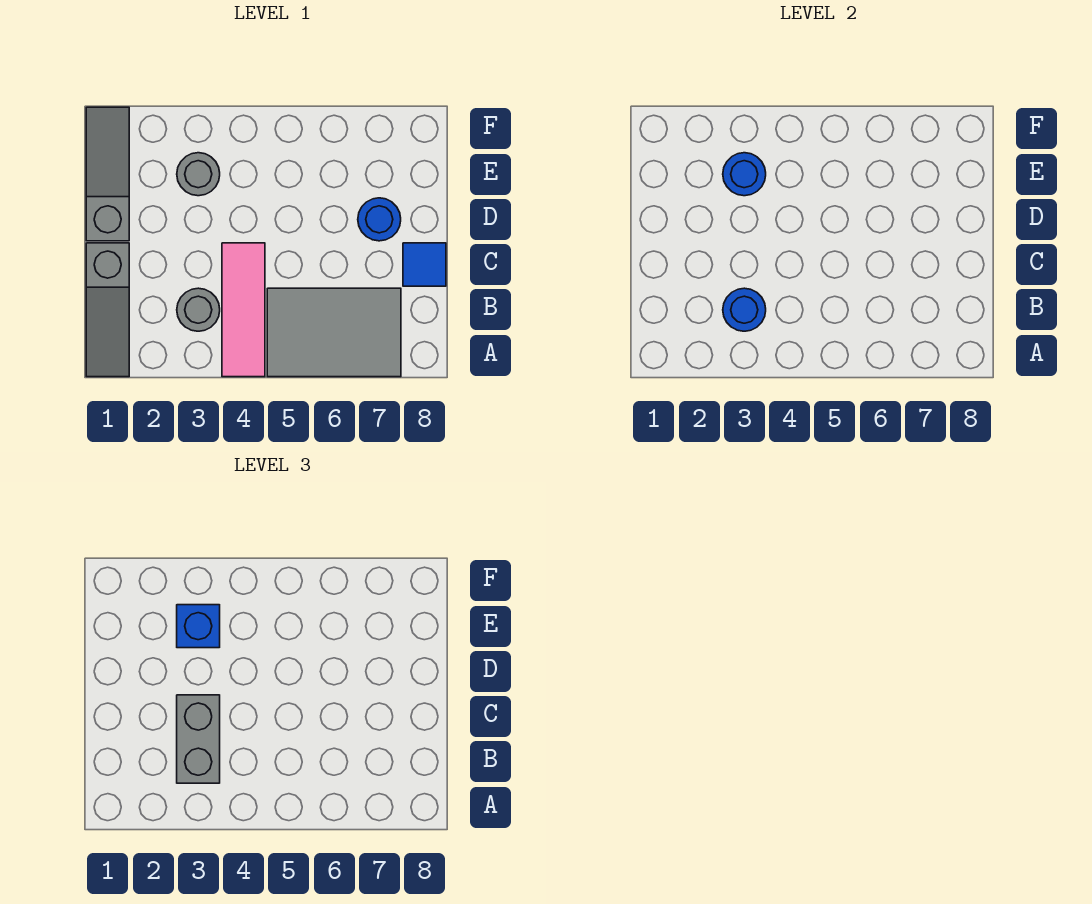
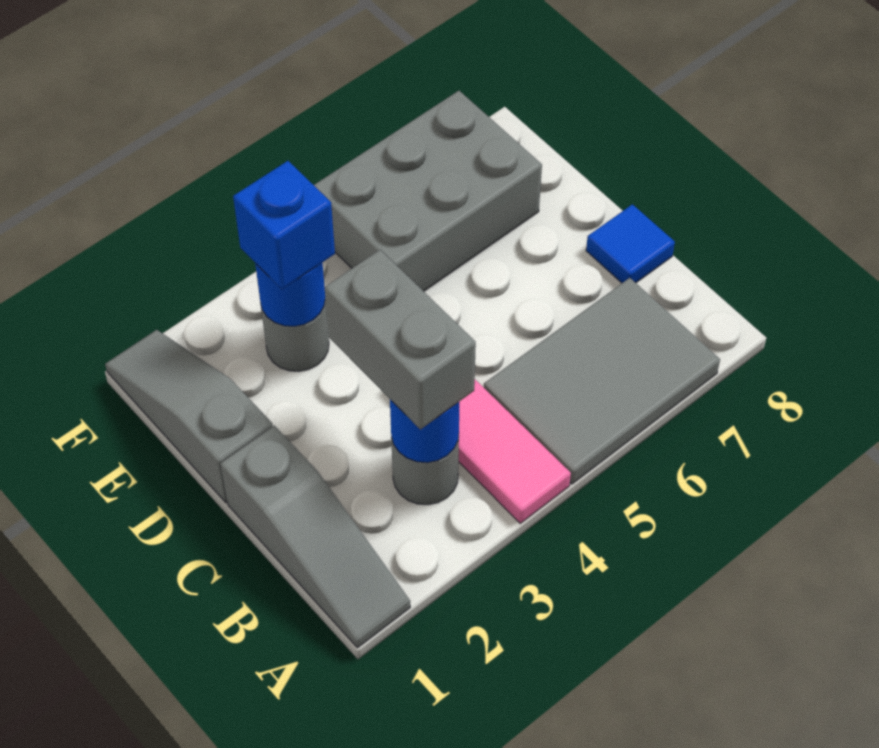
blue 1x1 round brick [358,198,401,241] -> none
none -> grey 2x3 brick [314,91,542,291]

